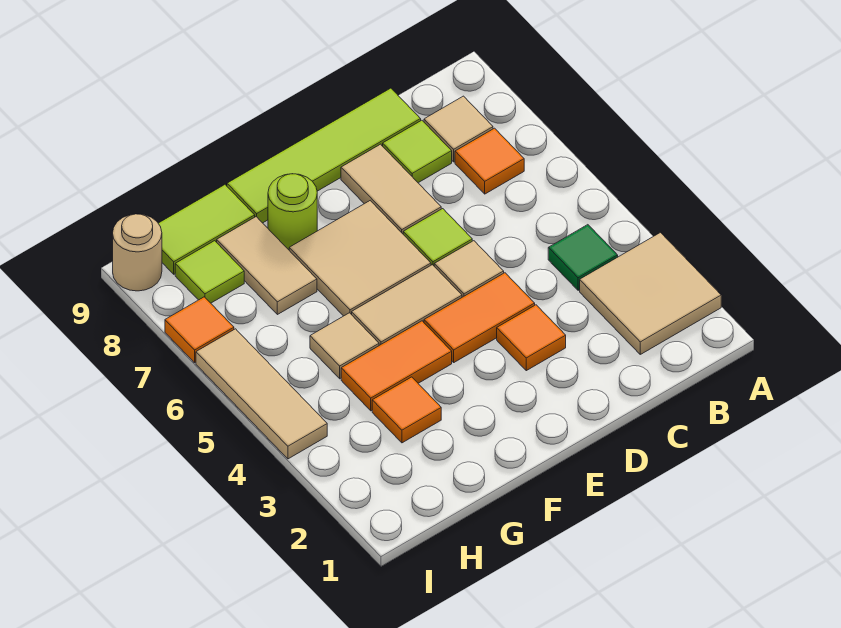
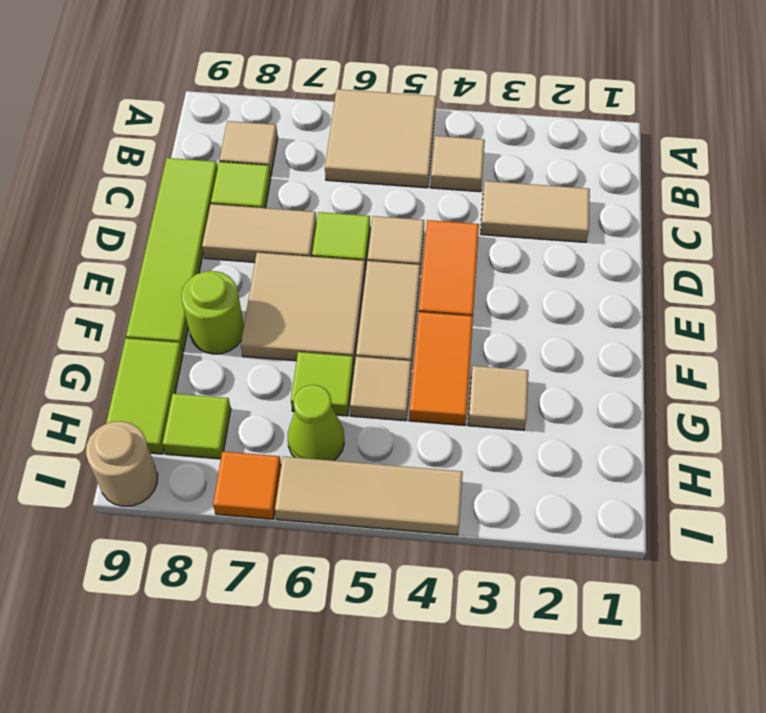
tan 2x2 tile [580,233,721,354] -> tan 2x2 tile moved to [325,89,436,188]
green 1x1 tile [548,225,618,290] -> tan 1x1 tile [431,136,485,192]
orange 1x1 tile [455,128,524,194] -> none
orange 1x1 tile [497,305,566,371] -> none
orange 1x1 tile [372,377,441,443] -> tan 1x1 tile [468,366,528,430]
none -> lime 1x1 tile [291,352,354,416]
tan 1x2 tile [217,217,317,315] -> tan 1x2 tile moved to [481,181,590,242]
none -> lime 1x1 cone [288,385,344,461]

